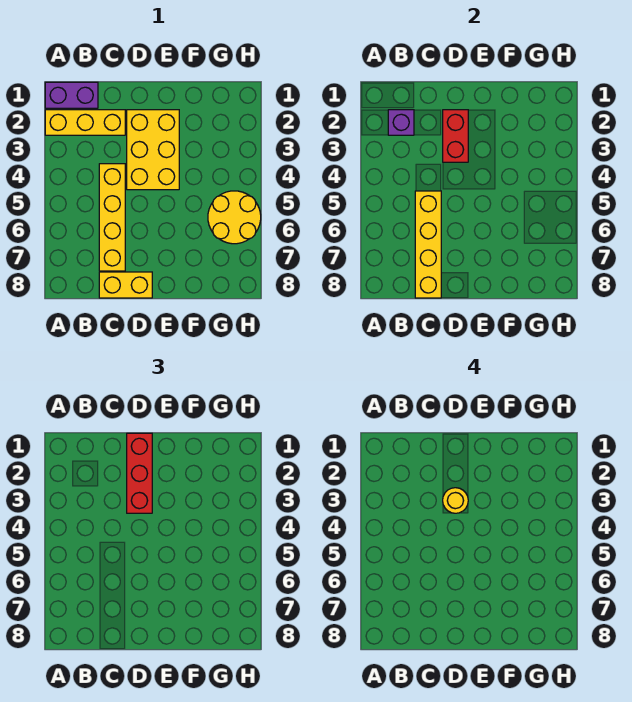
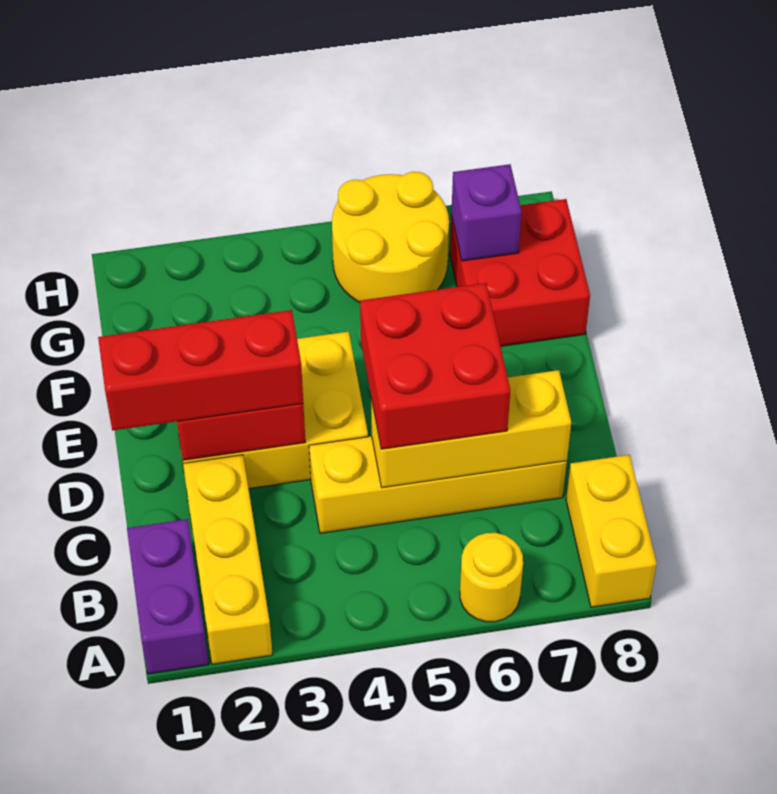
purple 1x1 brick [388,110,414,135] -> purple 1x1 brick moved to [451,164,522,261]
yellow 1x4 brick [415,191,441,298] -> yellow 1x3 brick [371,370,571,488]
none -> red 2x2 brick [360,283,510,449]
yellow 1x2 brick [99,272,152,298] -> yellow 1x2 brick moved to [566,455,657,607]
yellow 1x1 round brick [443,488,468,513] -> yellow 1x1 round brick moved to [460,533,523,622]
none -> red 2x2 brick [450,199,590,346]

